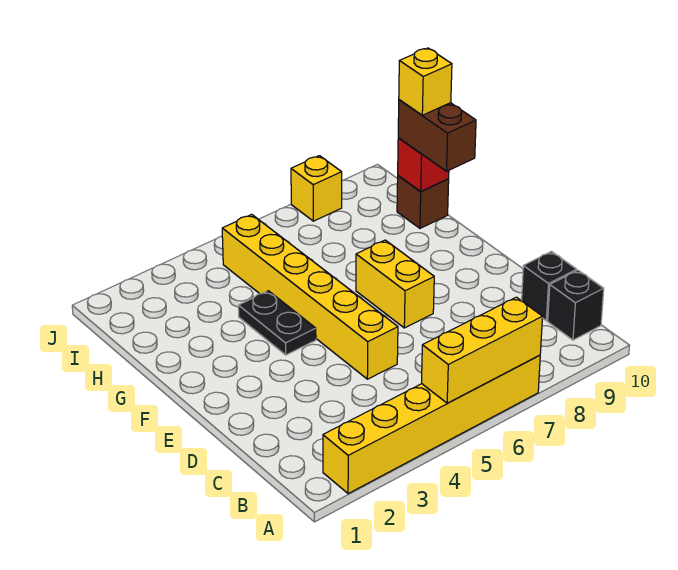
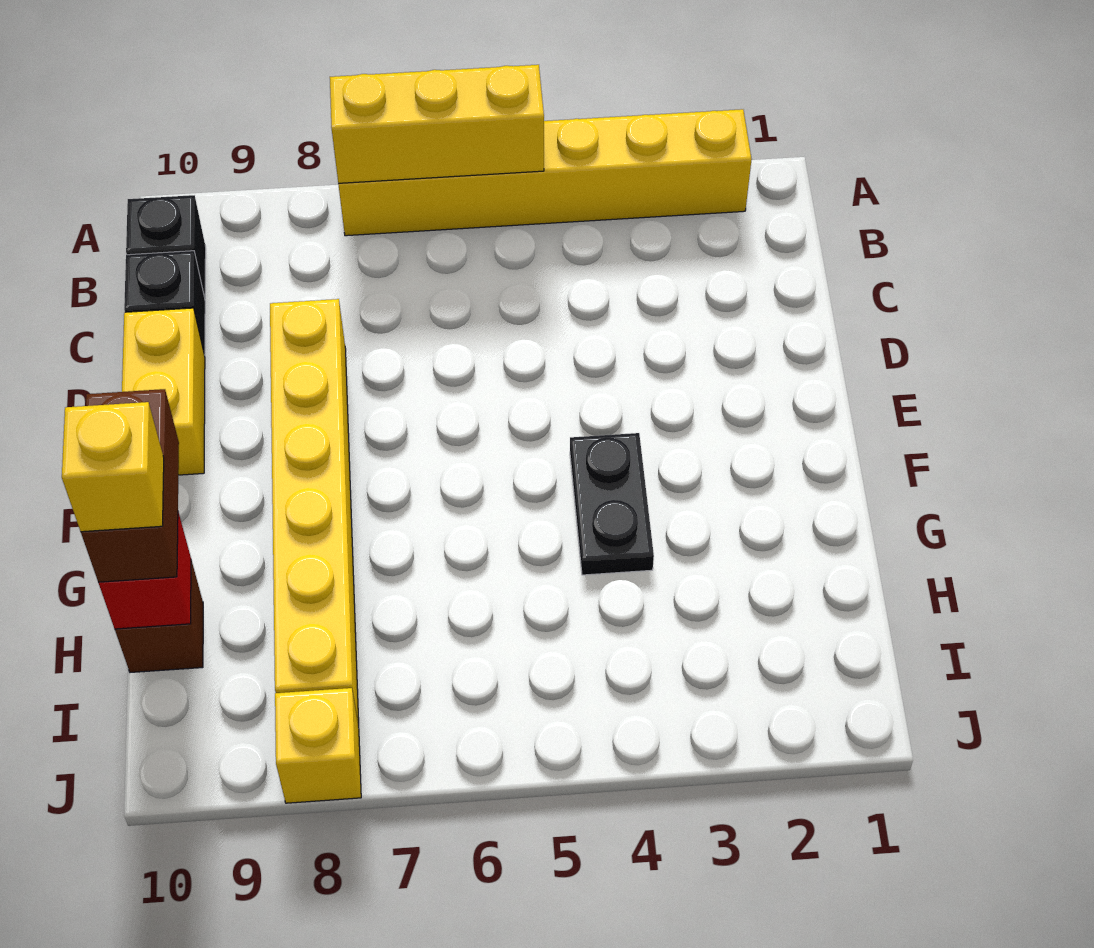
yellow 1x6 brick [222,214,398,379] -> yellow 1x6 brick moved to [270,299,359,726]
yellow 1x2 brick [356,240,434,328] -> yellow 1x2 brick moved to [122,308,205,475]

